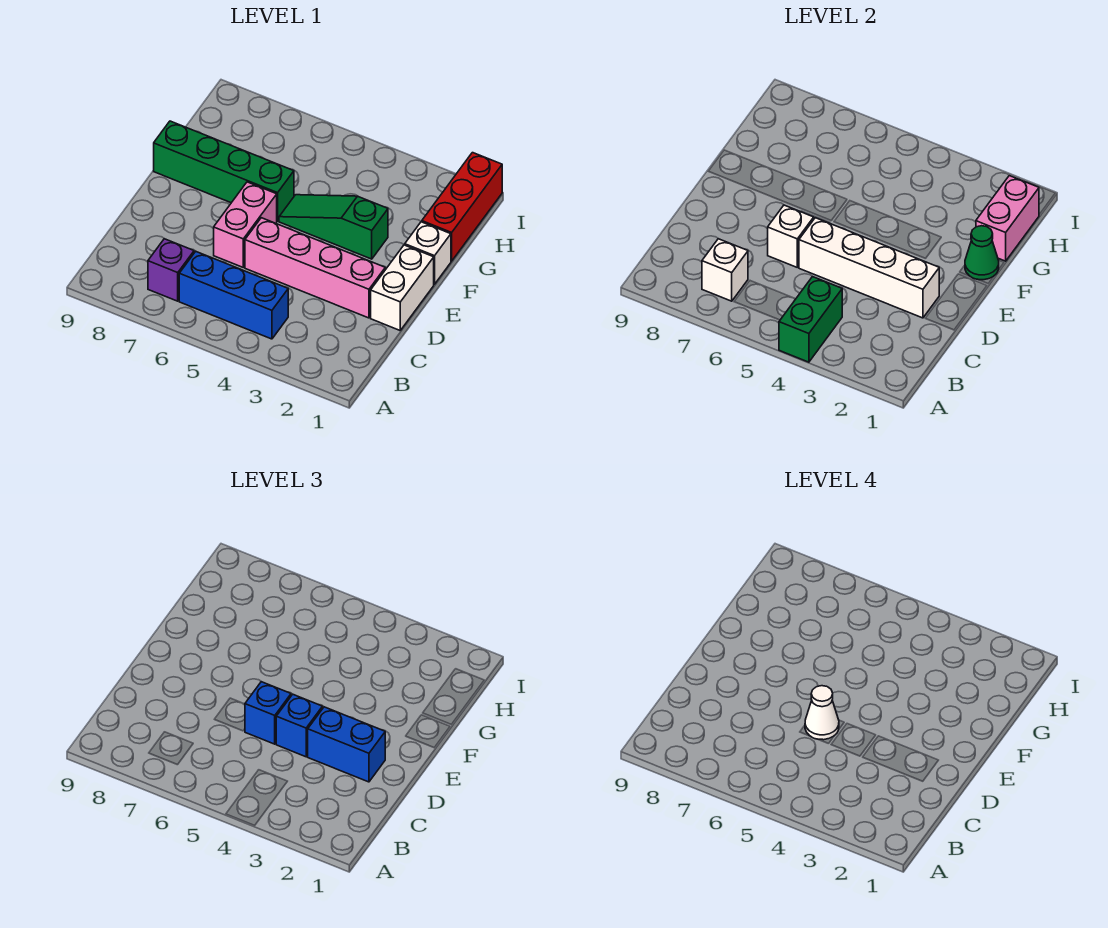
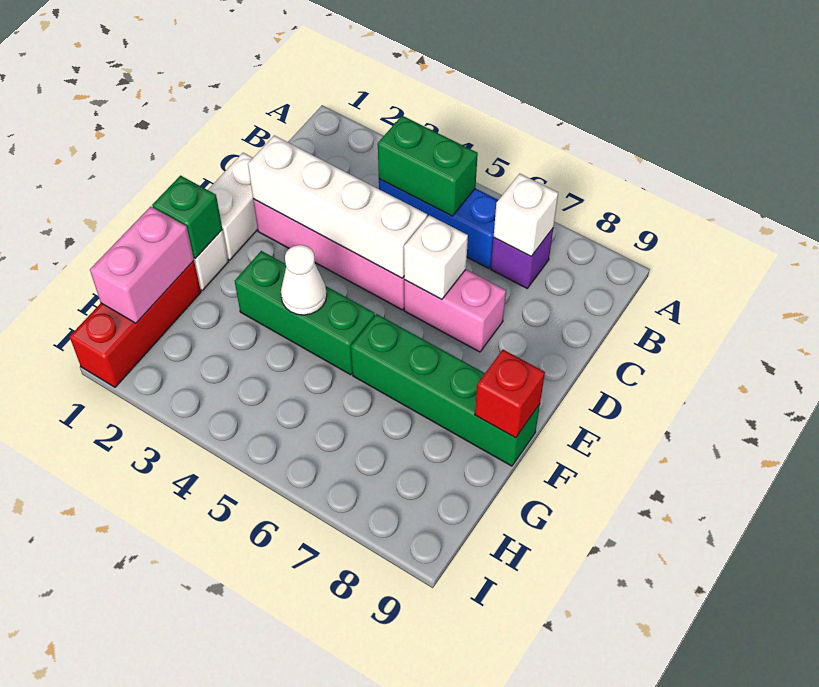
green 1x2 brick [779,277,842,362] -> green 1x2 brick turned to [378,116,478,216]
blue 1x2 brick [308,707,385,782] -> none
blue 1x1 brick [276,694,323,757] -> none
blue 1x1 brick [245,682,291,744] -> none
white 1x1 cone [805,686,839,740] -> white 1x1 cone moved to [281,245,327,315]
pink 1x2 brick [214,182,277,267] -> pink 1x2 brick turned to [404,270,506,352]
green 1x1 cone [965,226,999,280] -> green 1x1 brick [152,176,222,259]
green 1x3 slope [279,195,388,259] -> green 1x3 brick [235,251,375,375]
none -> red 1x1 brick [475,350,545,438]

